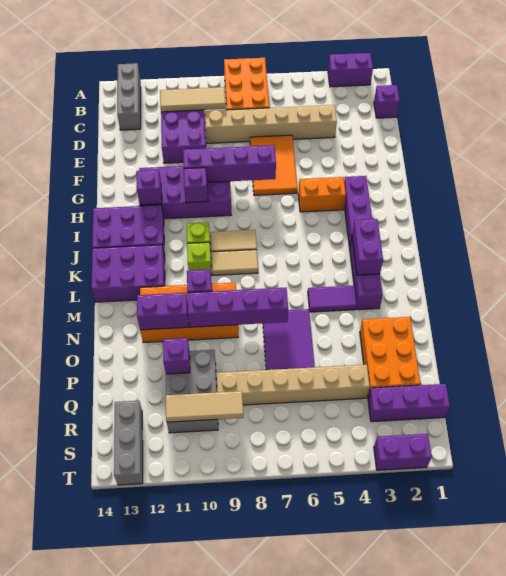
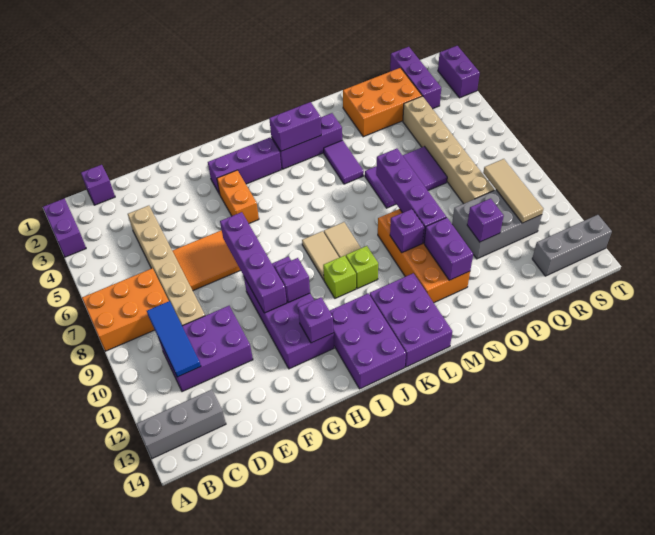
tan 1x3 tile [160,87,226,112] -> blue 1x3 tile [147,301,201,377]

